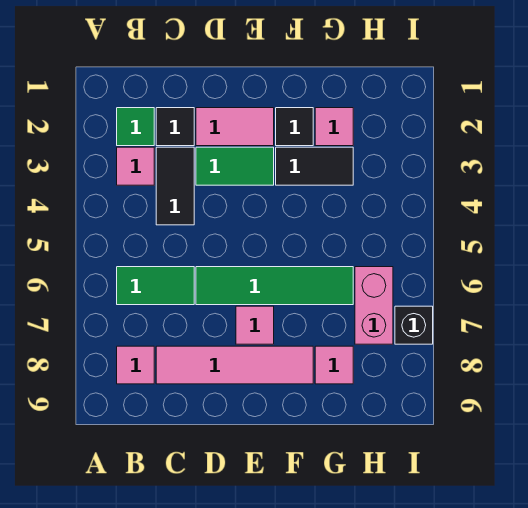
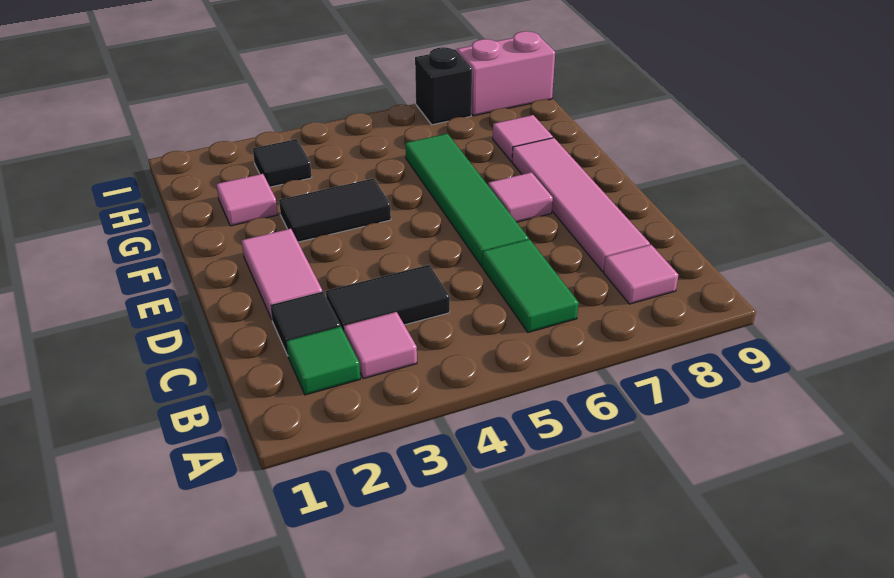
green 1x2 tile [196,147,274,185] -> none
black 1x1 tile [276,108,313,146] -> black 1x1 tile moved to [253,139,312,187]
black 1x2 tile [276,147,353,185] -> black 1x2 tile turned to [279,178,391,242]
pink 1x2 brick [355,267,393,344] -> pink 1x2 brick moved to [457,31,555,116]

